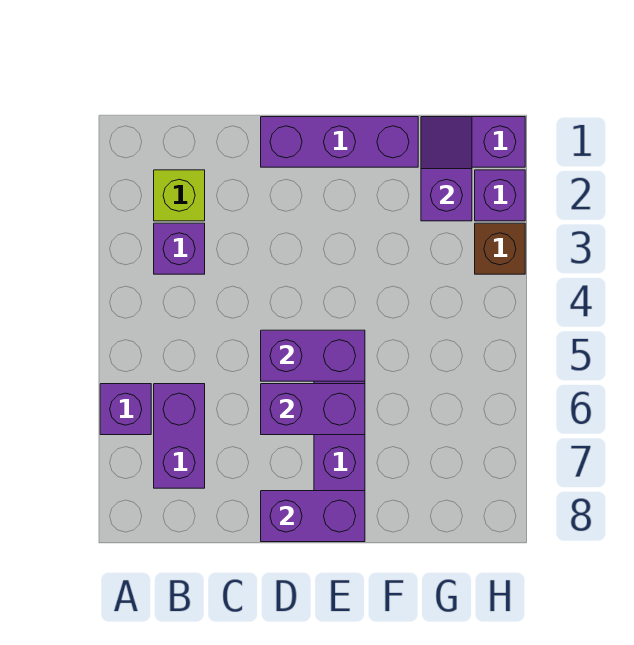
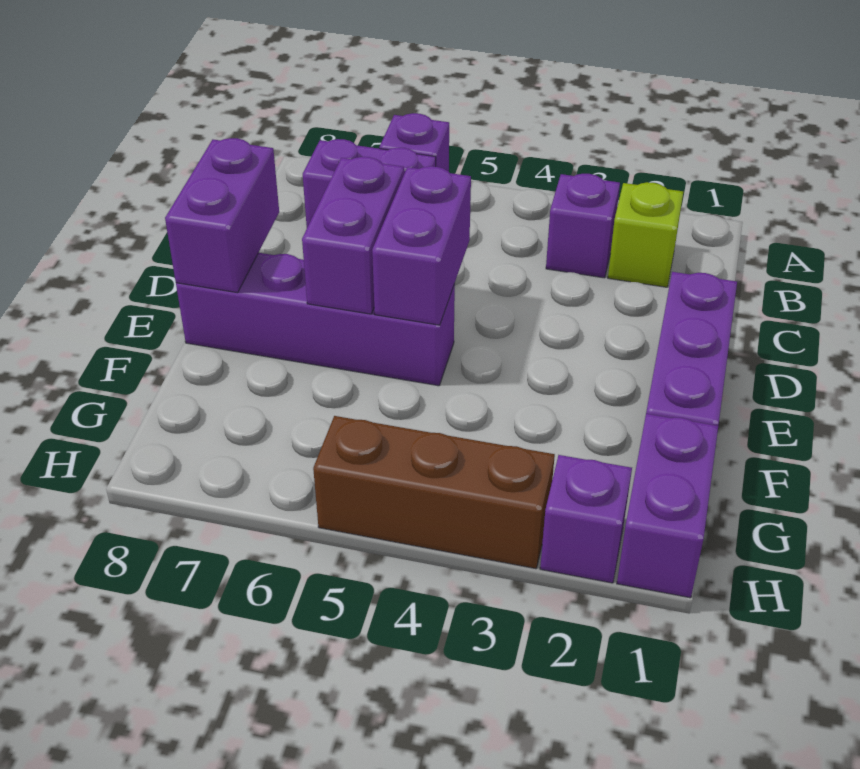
purple 1x2 slope [421,117,472,221] -> none
brown 1x1 brick [475,223,525,274] -> brown 1x3 brick [313,416,555,569]

